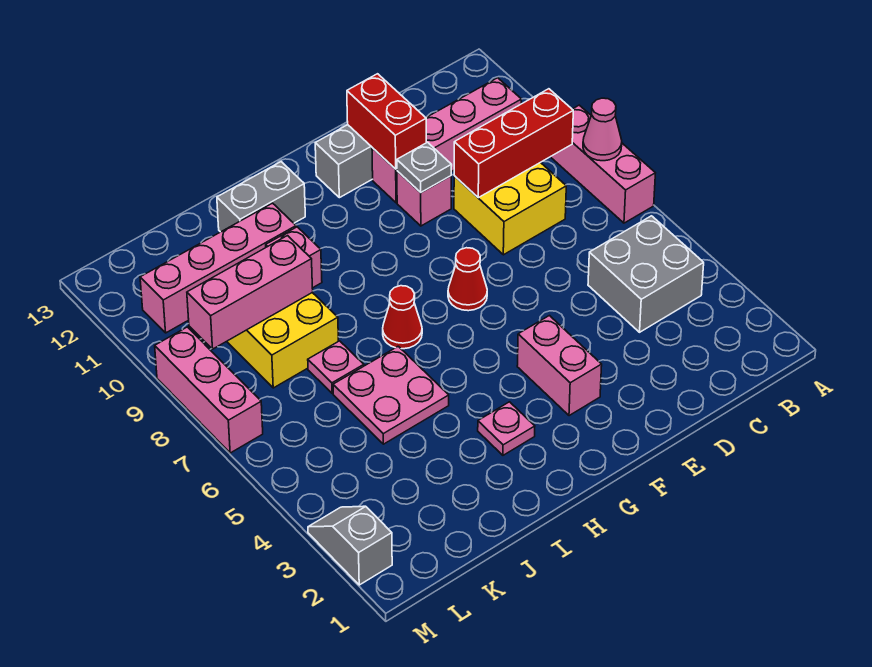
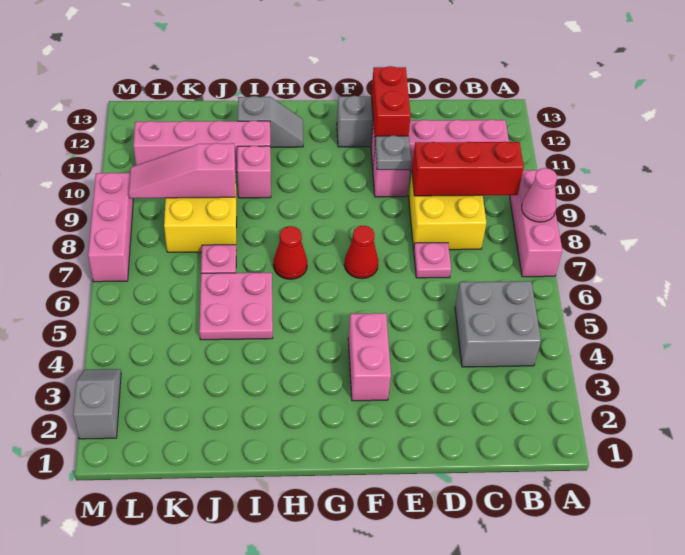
pink 1x1 plate [478,402,535,455] -> pink 1x1 plate moved to [414,243,451,278]
grey 1x2 brick [217,162,305,232] -> grey 1x2 slope [238,96,304,147]
pink 1x3 brick [187,236,313,349] -> pink 1x3 slope [129,143,236,198]

